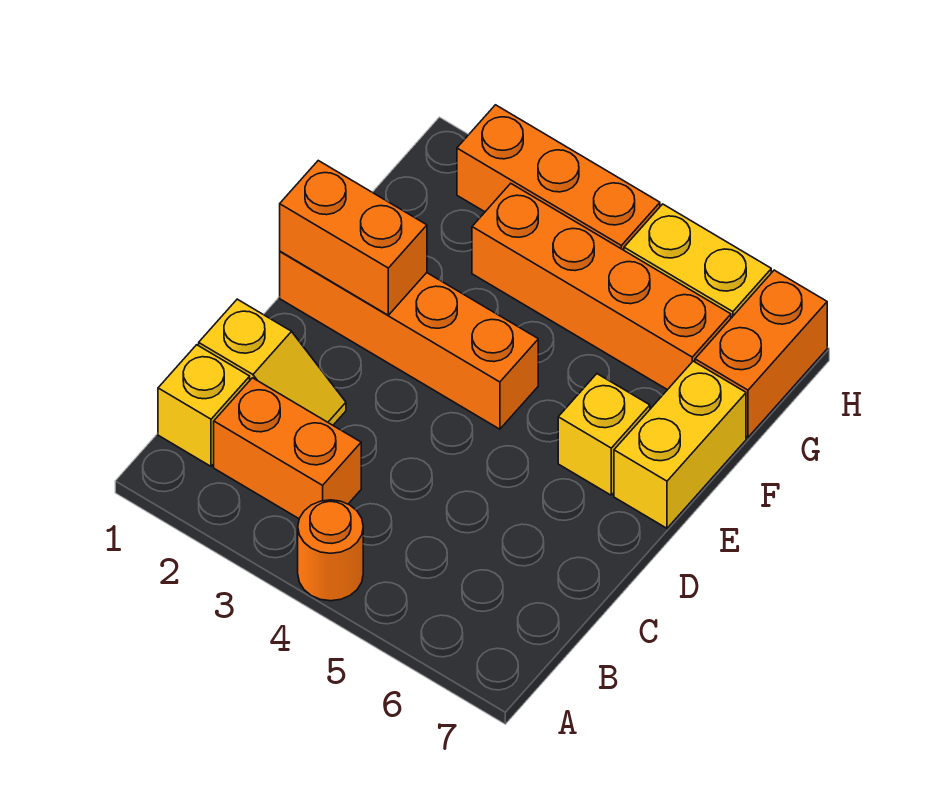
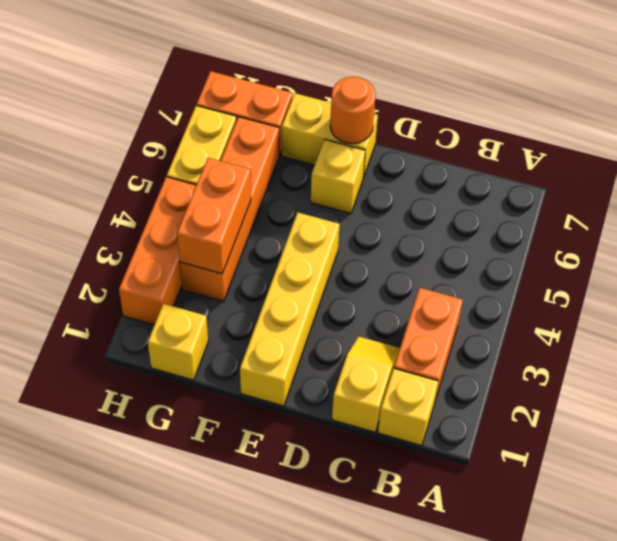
orange 1x1 round brick [298,500,363,601] -> orange 1x1 round brick moved to [330,77,376,144]
orange 1x4 brick [280,251,538,429] -> yellow 1x4 brick [240,212,340,406]
orange 1x2 brick [280,161,427,315] -> orange 1x2 brick moved to [177,158,251,274]
none -> yellow 1x1 brick [148,304,208,380]

